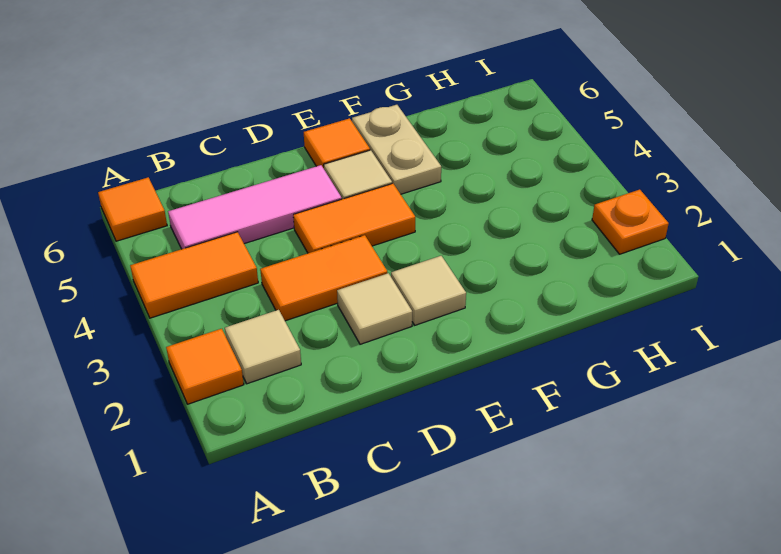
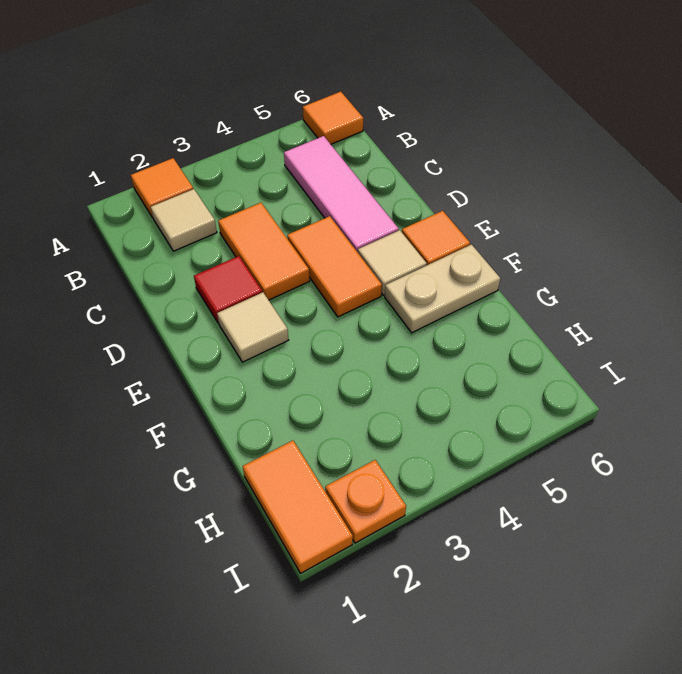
orange 1x2 tile [130,232,258,318] -> orange 1x2 tile moved to [243,441,353,573]
tan 1x1 tile [337,273,412,344] -> red 1x1 tile [194,256,262,323]

